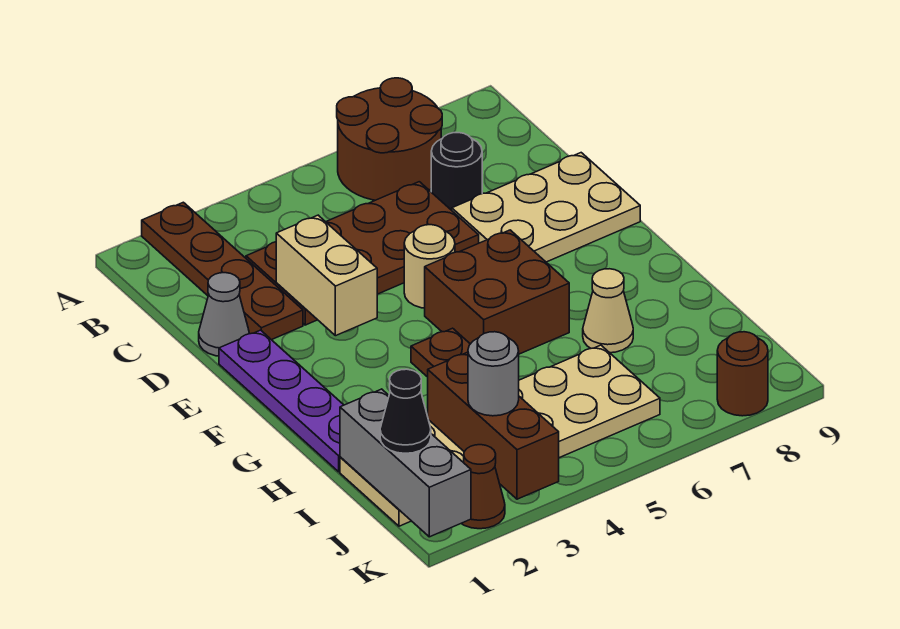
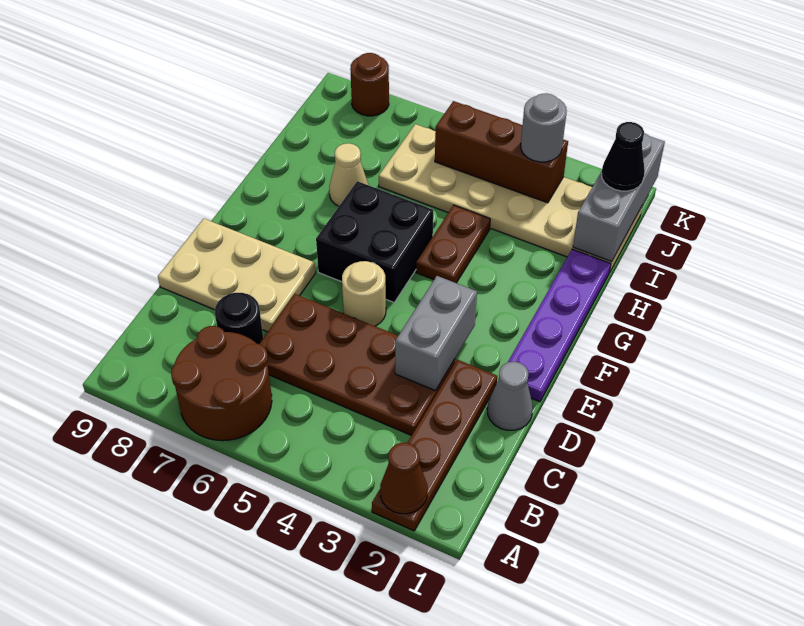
tan 1x2 brick [276,215,377,336] -> grey 1x2 brick [395,276,477,391]
brown 2x2 brick [425,230,569,354] -> black 2x2 brick [316,181,433,302]
brown 1x3 brick [428,352,559,499] -> brown 1x3 brick turned to [435,101,568,203]
brown 1x1 cone [461,445,505,529] -> brown 1x1 cone moved to [380,443,428,514]

